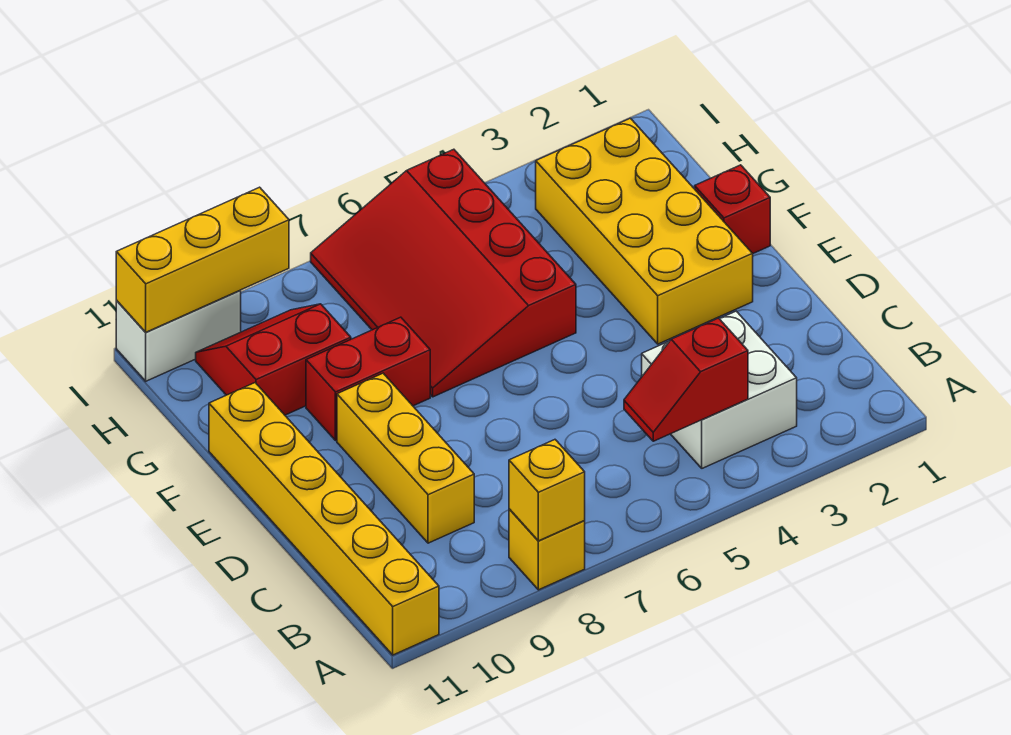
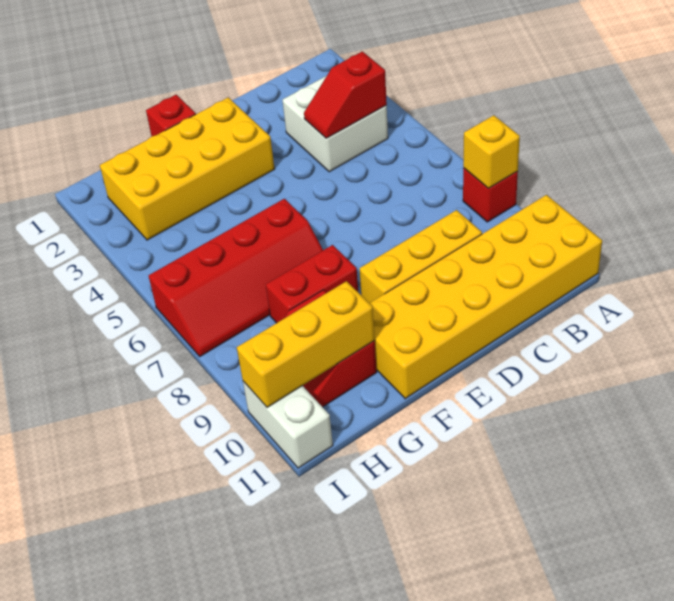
yellow 1x1 brick [509,509,585,590] -> red 1x1 brick [463,168,518,222]
yellow 1x6 brick [209,383,439,655] -> yellow 2x6 brick [369,195,602,399]
red 1x2 slope [624,318,748,441] -> red 1x2 slope turned to [304,51,387,138]
red 3x4 slope [311,149,576,397] -> red 2x4 slope [149,199,323,356]
red 1x2 brick [306,317,430,441] -> red 1x2 brick turned to [266,245,358,323]
yellow 1x3 brick [116,187,289,332] -> yellow 1x3 brick turned to [237,281,375,407]

